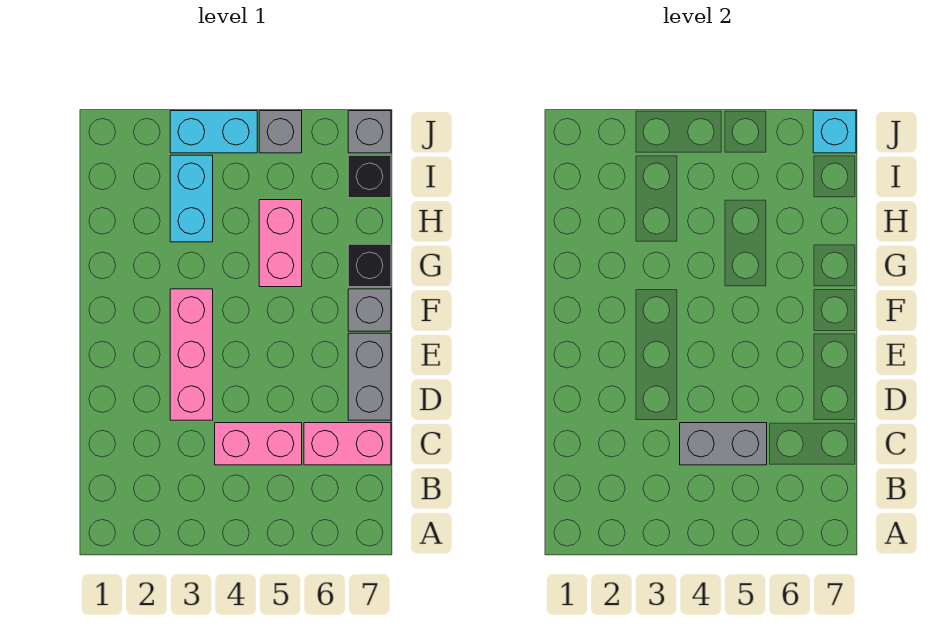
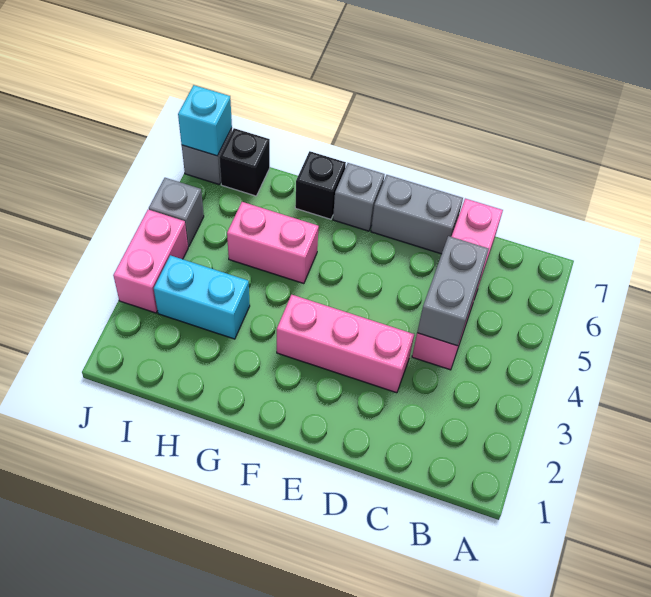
cyan 1x2 brick [170,111,257,153] -> pink 1x2 brick [113,210,188,313]

